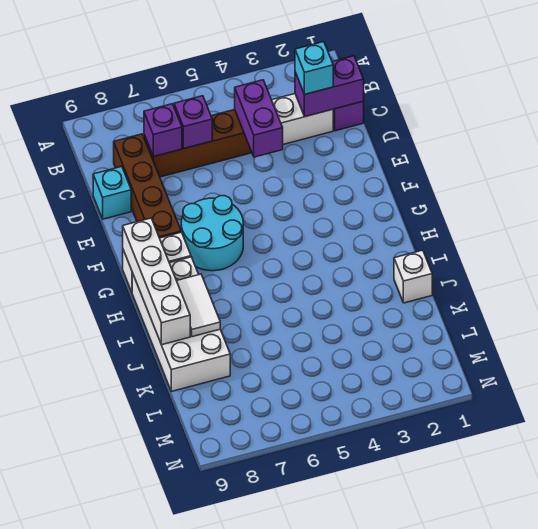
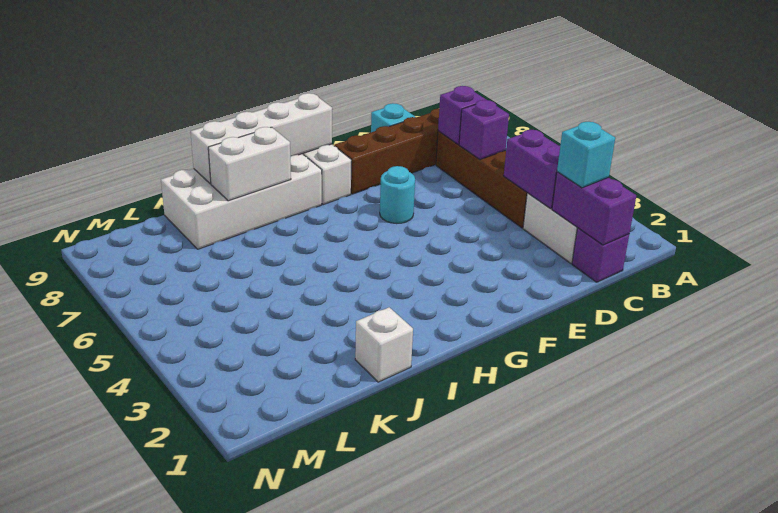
purple 1x2 brick [235,80,283,157] -> purple 1x2 brick turned to [504,130,560,209]
cyan 2x2 round brick [181,196,243,271] -> cyan 1x1 round brick [380,166,415,224]
white 1x2 tile [177,274,220,337] -> white 1x2 brick [208,127,291,201]

